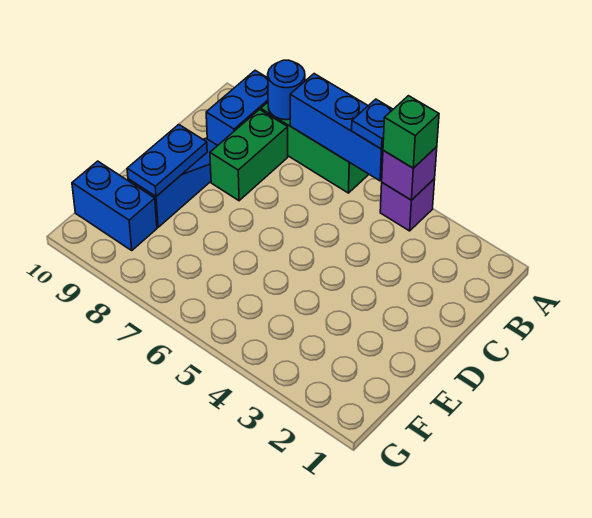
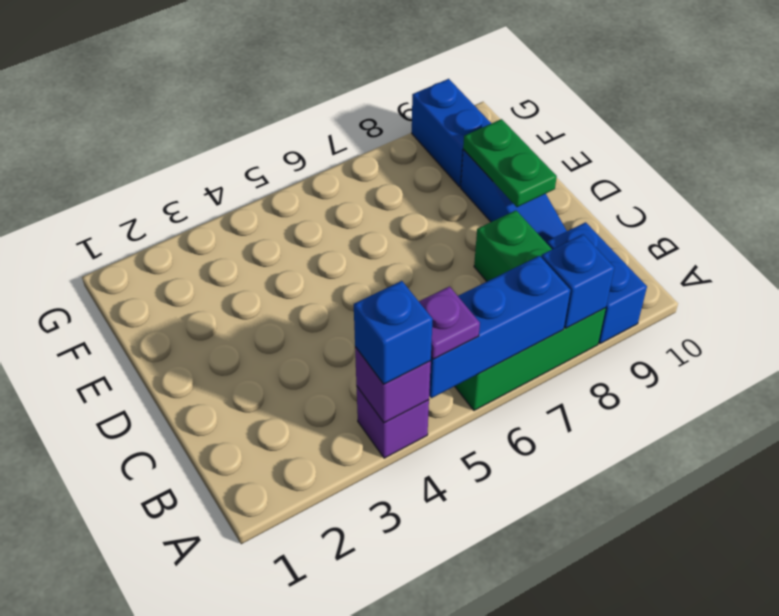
green 1x1 brick [383,96,439,168] -> blue 1x1 brick [354,281,433,384]
blue 1x1 plate [352,99,393,149] -> purple 1x1 plate [419,287,480,359]
blue 1x1 round brick [268,60,305,120] -> blue 1x1 brick [541,234,614,328]
blue 1x2 plate [127,125,207,196] -> green 1x2 plate [463,119,557,207]
blue 1x2 brick [72,161,157,250] -> blue 1x2 brick turned to [412,79,491,187]

